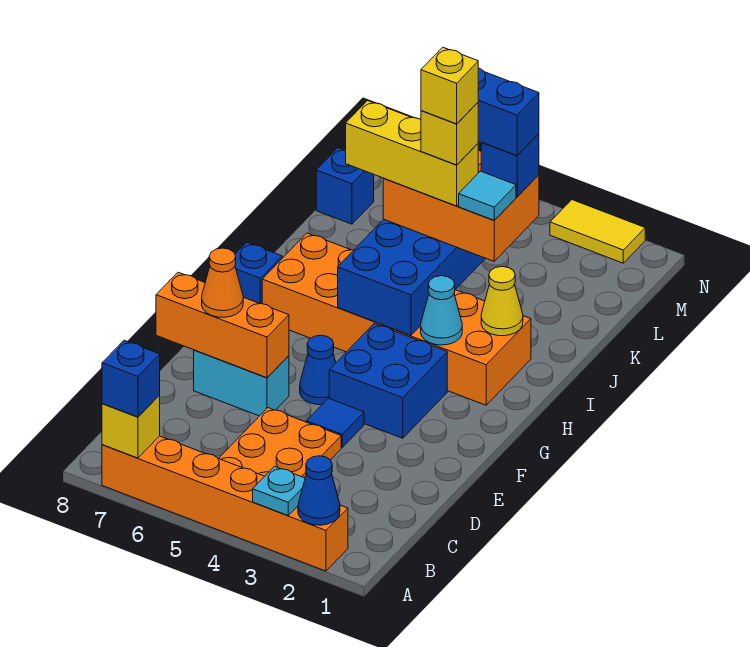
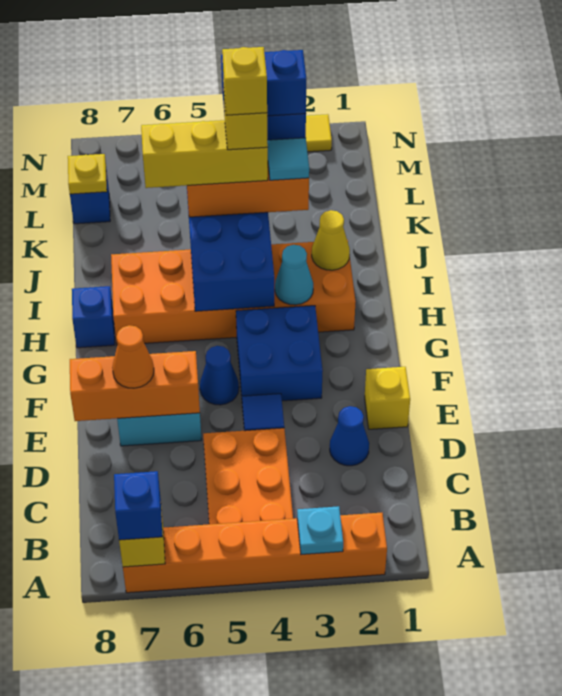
blue 1x1 cone [298,456,340,525] -> blue 1x1 cone moved to [330,406,369,466]
none -> yellow 1x1 brick [365,367,410,429]
none -> yellow 1x1 plate [68,154,107,194]

